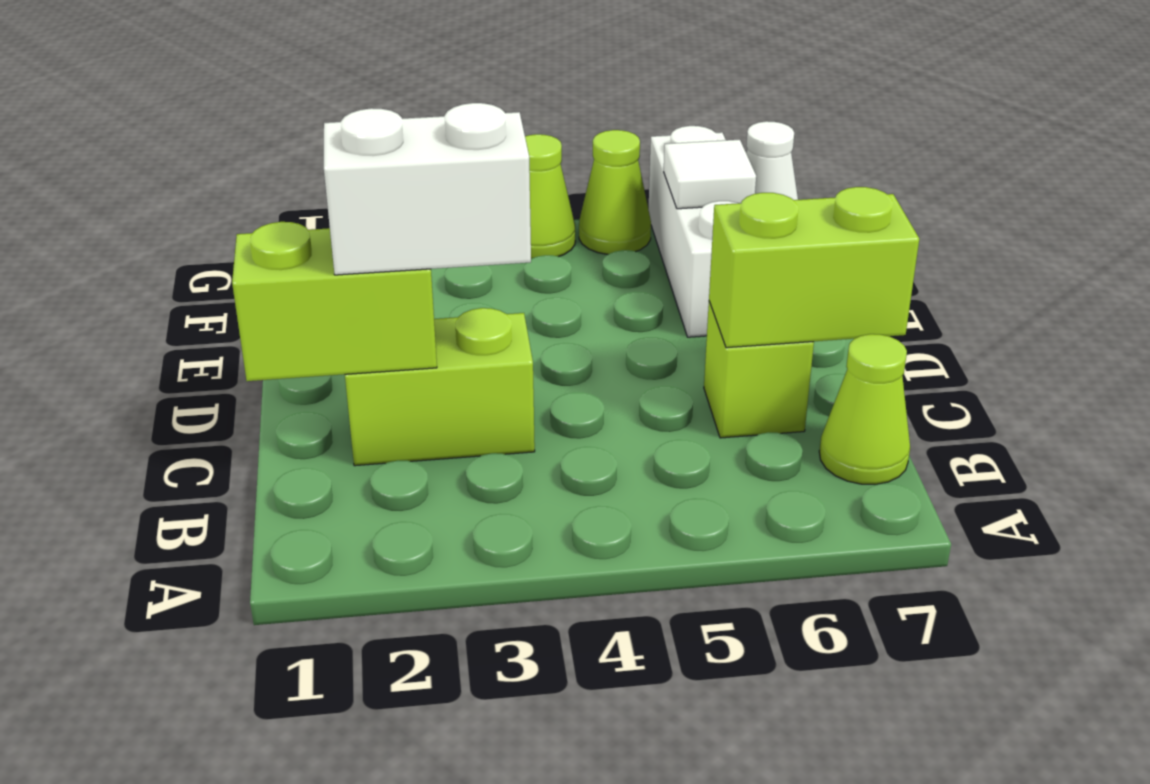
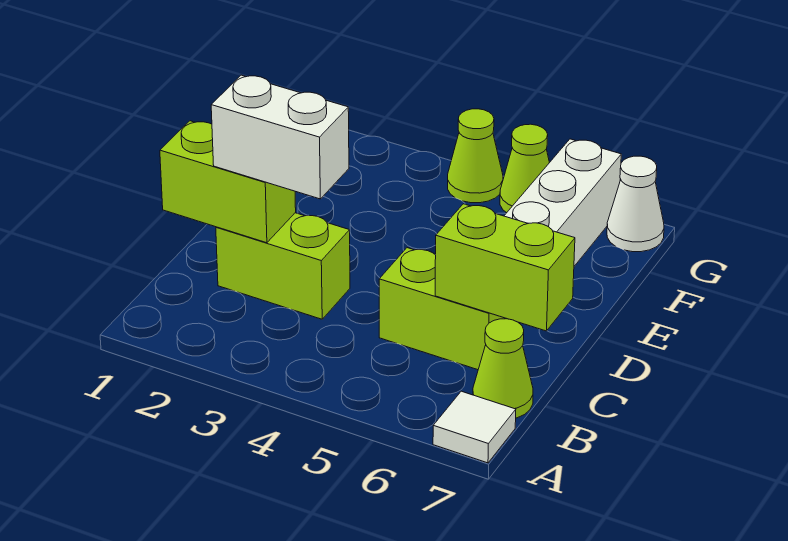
lime 1x1 brick [704,302,814,438] -> lime 1x2 brick [379,248,506,370]
white 1x1 tile [664,140,756,209] -> white 1x1 tile moved to [433,391,516,463]

